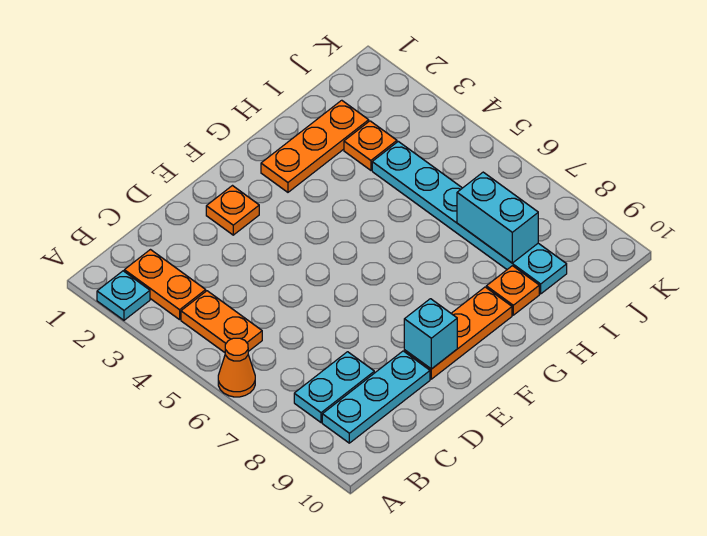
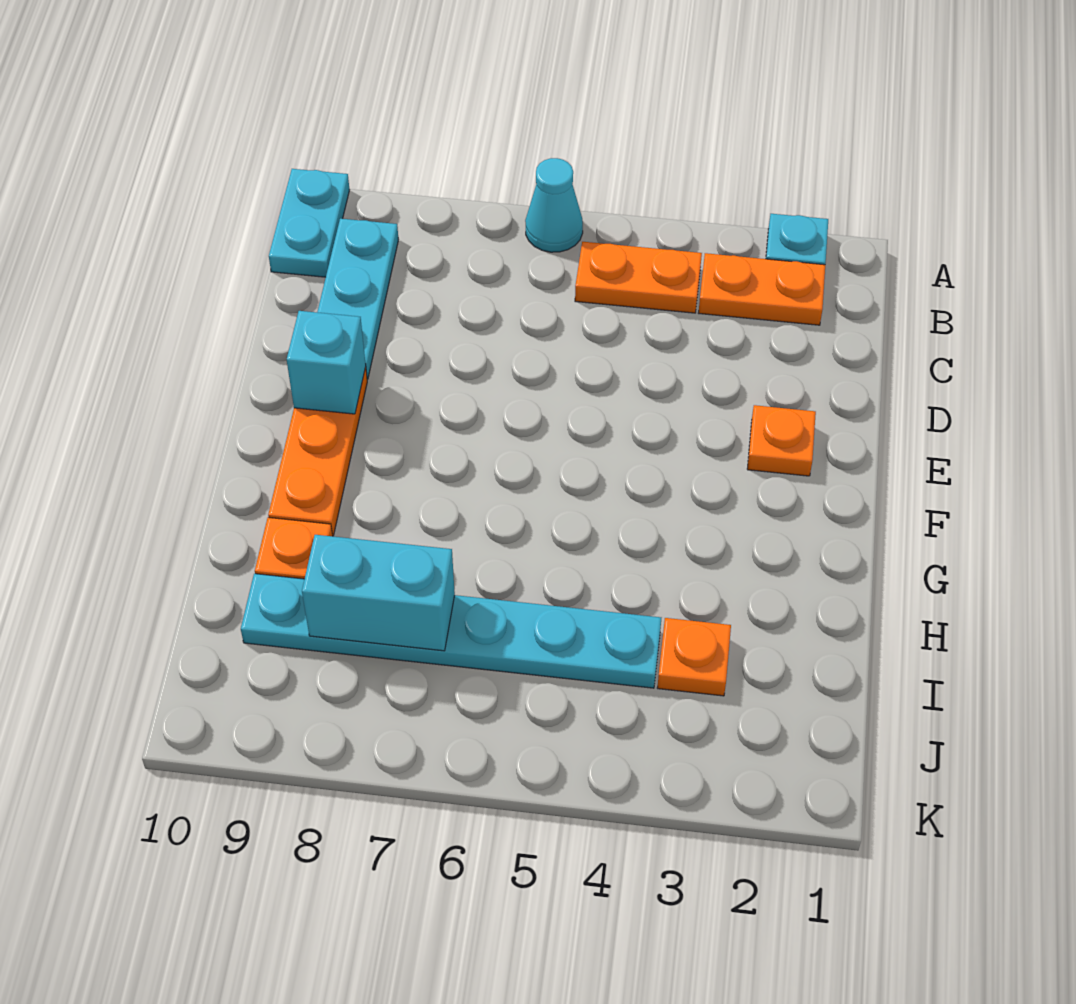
orange 1x1 cone [218,338,255,397] -> cyan 1x1 cone [525,158,583,252]
cyan 1x2 plate [294,352,374,423] -> cyan 1x2 plate moved to [269,169,349,277]
orange 1x3 plate [261,100,369,192] -> none

